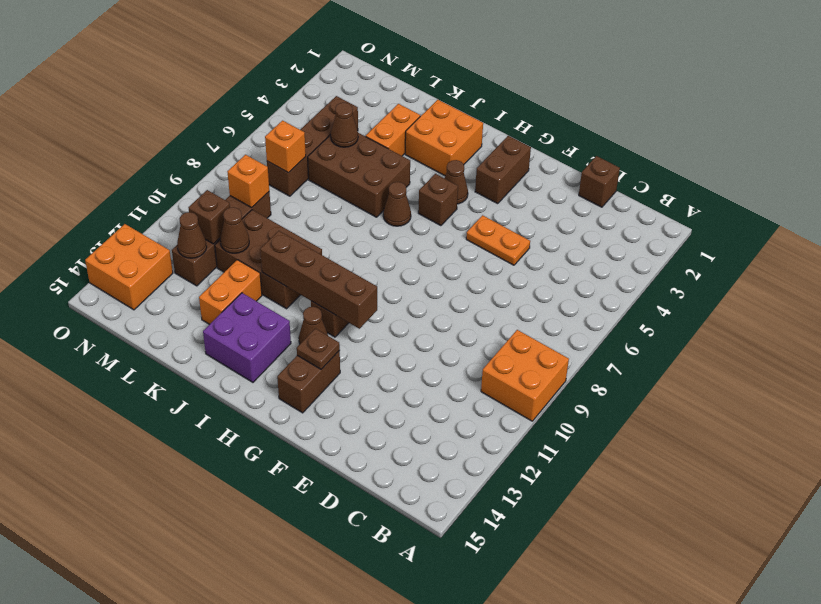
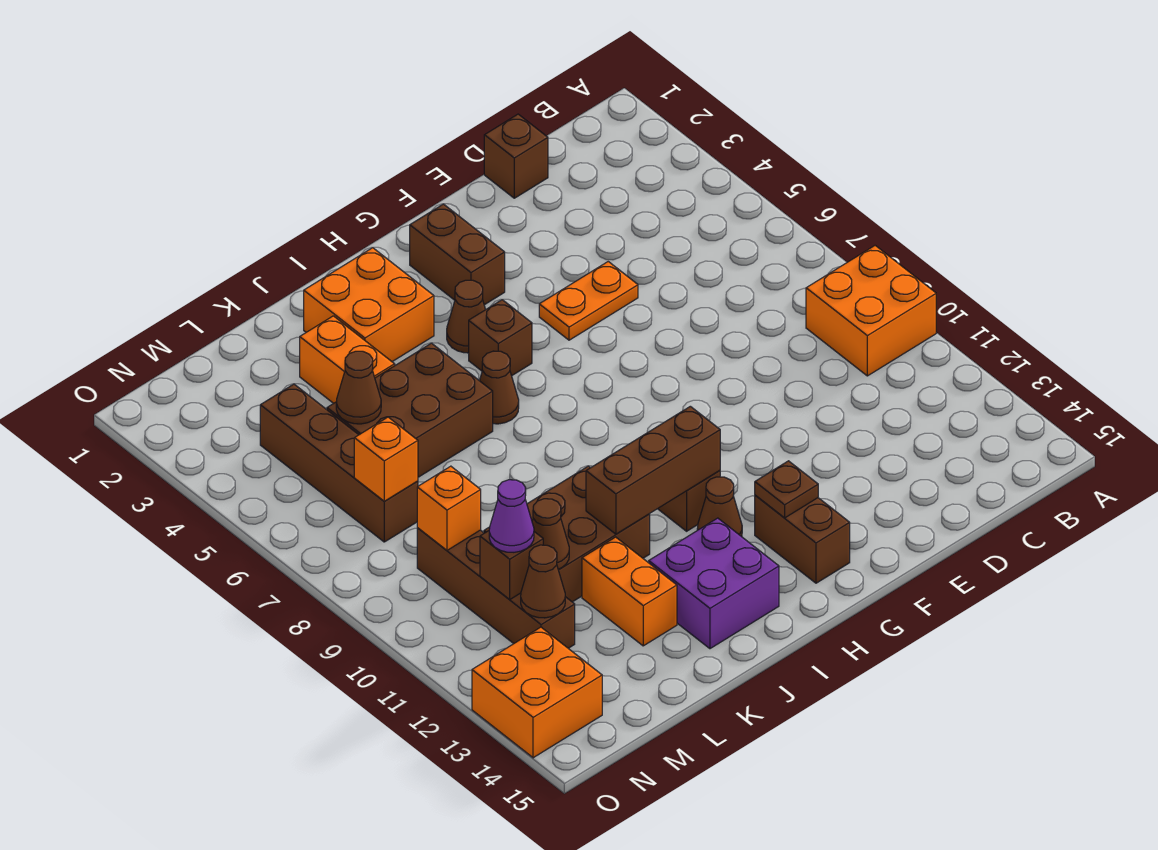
brown 1x4 brick [260,231,377,329] -> brown 1x3 brick [586,406,720,534]
none -> purple 1x1 cone [489,480,534,552]

